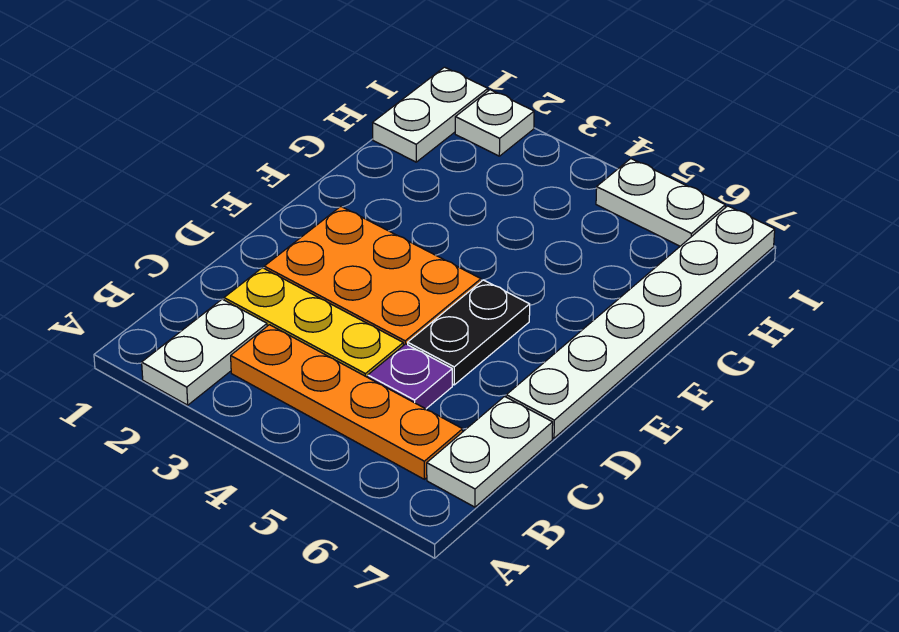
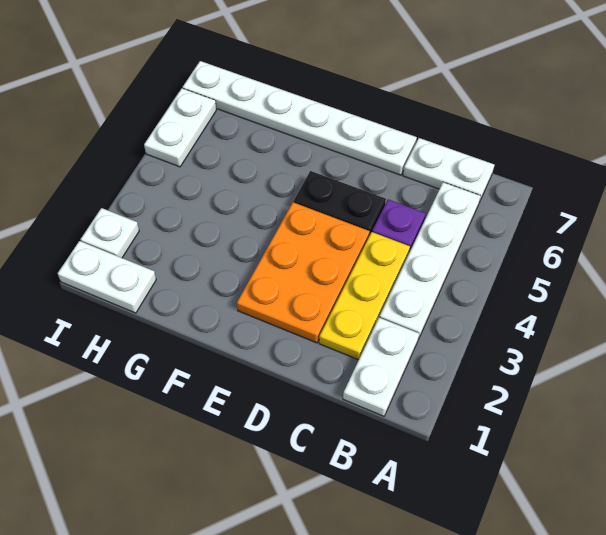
white 1x2 plate [142,299,267,405] -> white 1x2 plate turned to [343,318,419,416]
orange 1x4 plate [231,325,463,479] -> white 1x4 plate [379,182,481,339]

